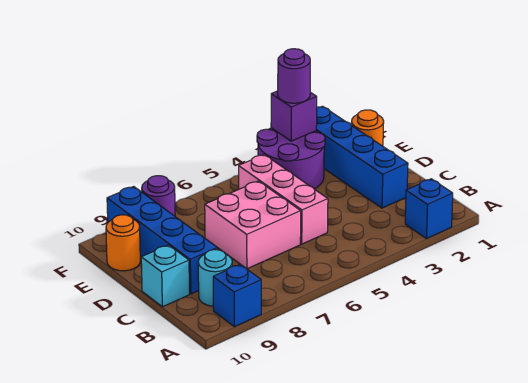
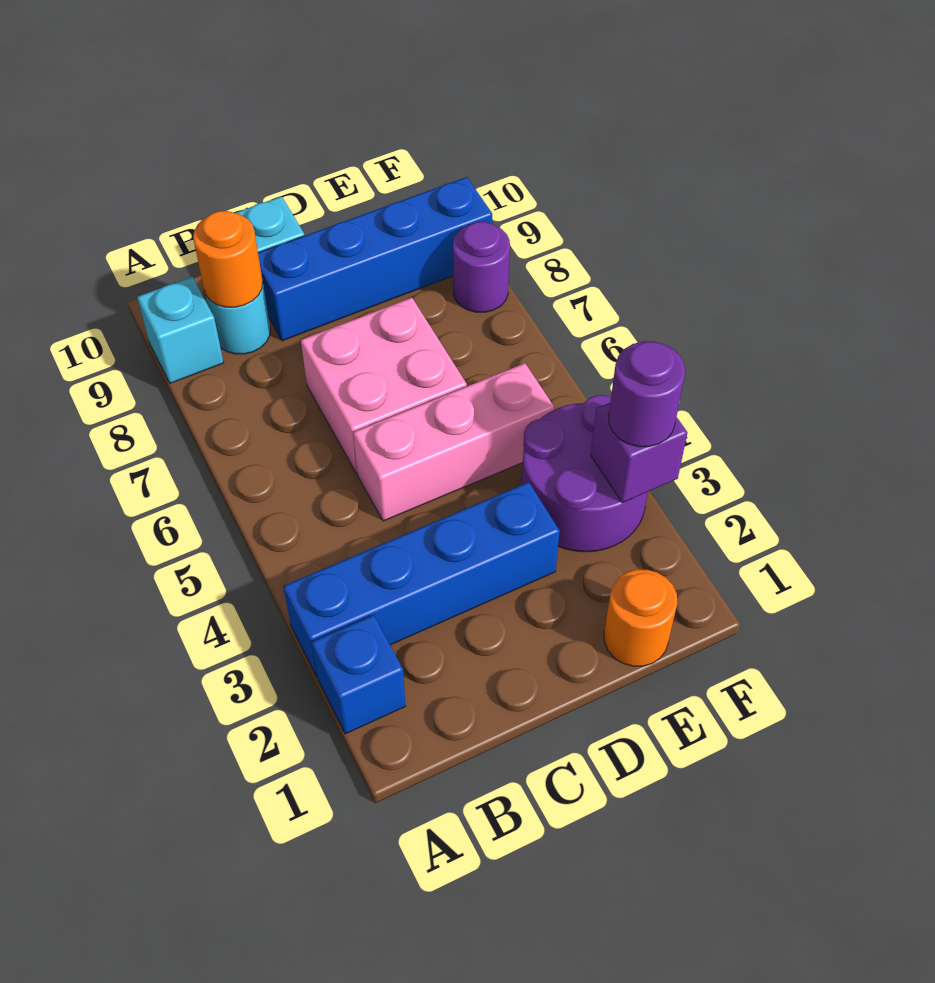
blue 1x1 brick [213,264,261,327] -> cyan 1x1 brick [137,277,224,383]
blue 1x4 brick [316,106,408,208] -> blue 1x4 brick moved to [283,482,560,677]
orange 1x1 round brick [106,215,140,271] -> orange 1x1 round brick moved to [193,211,263,307]

